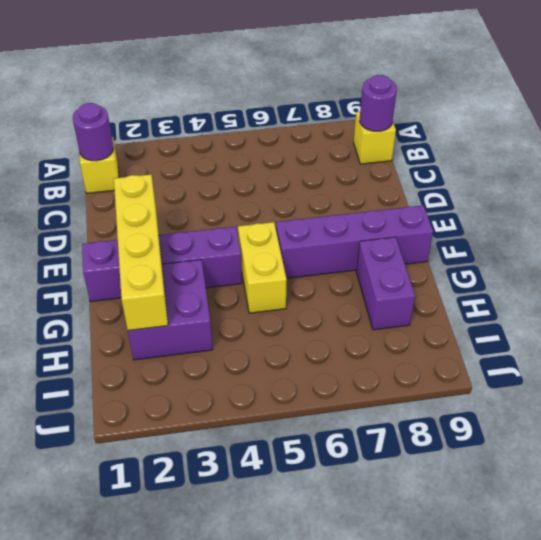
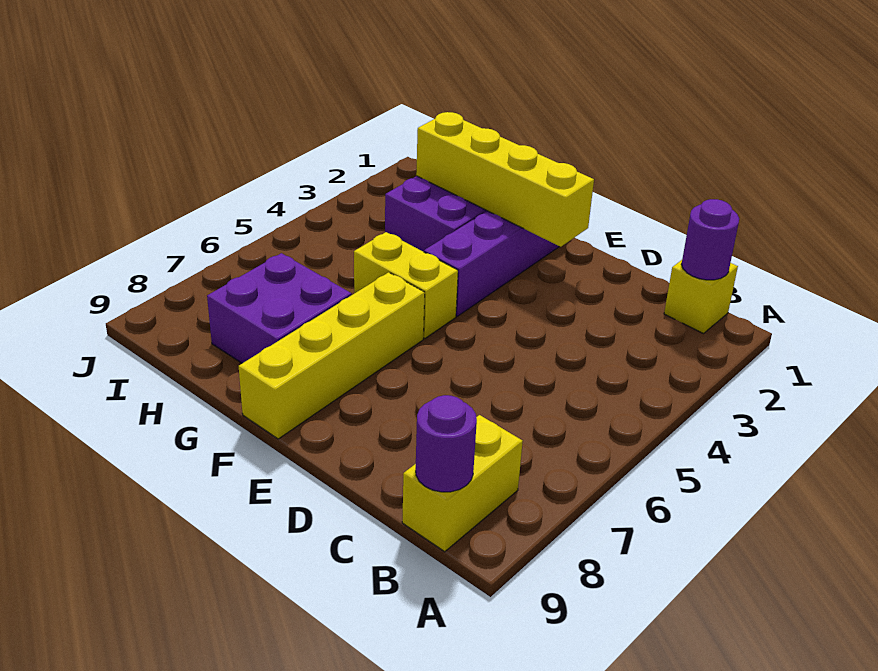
yellow 1x1 brick [354,112,396,164] -> yellow 1x2 brick [402,415,523,552]
purple 1x4 brick [276,205,433,278] -> yellow 1x4 brick [239,272,425,439]
purple 1x2 brick [356,237,415,330] -> purple 2x2 brick [207,253,352,363]

